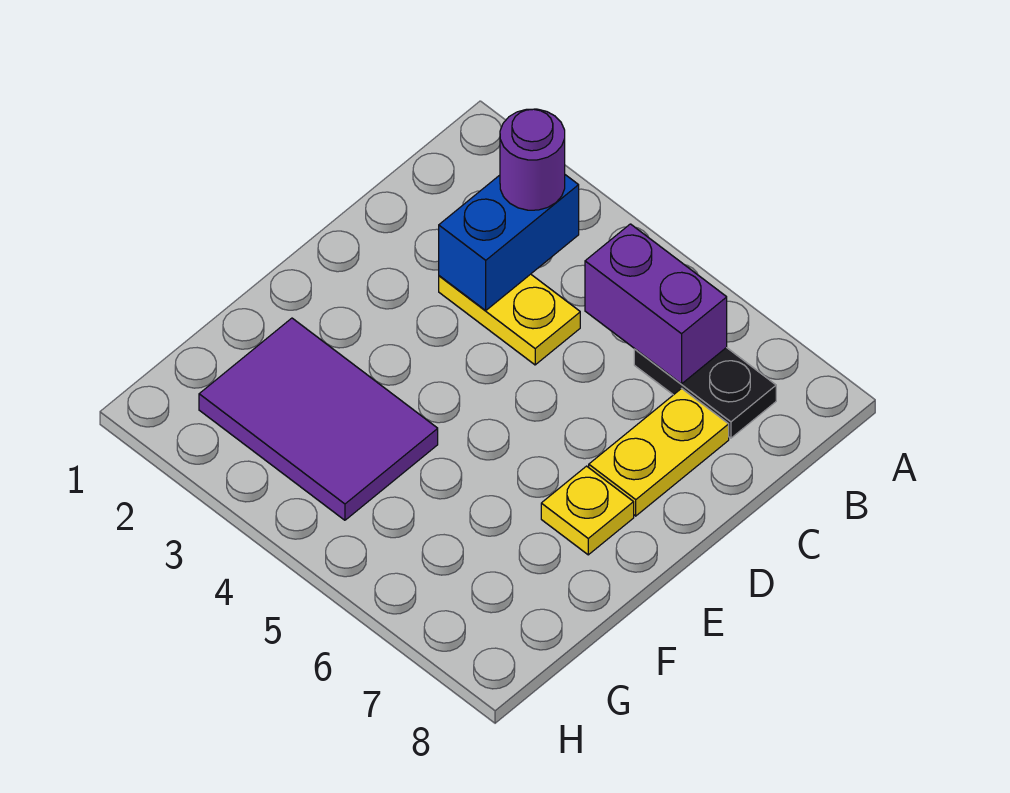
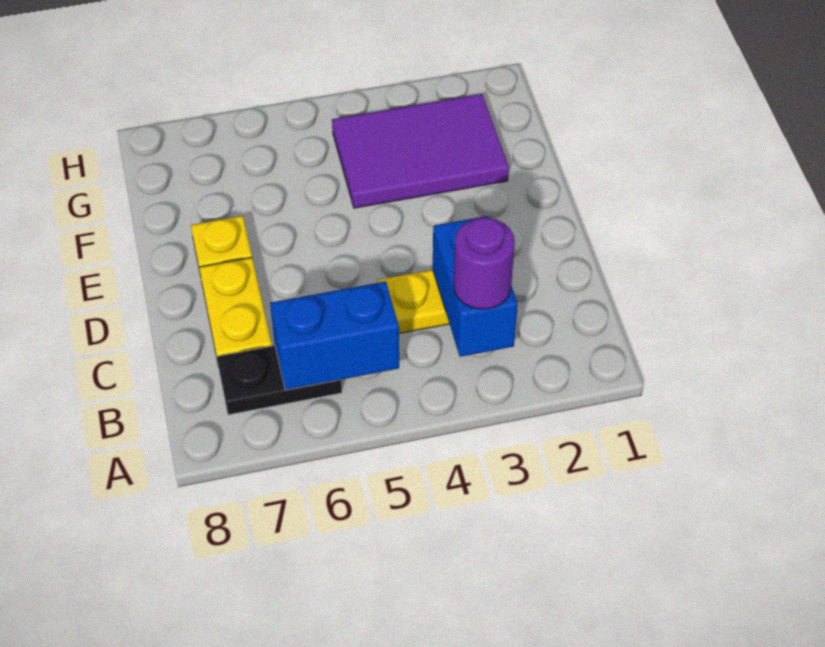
purple 1x2 brick [585,224,727,384] -> blue 1x2 brick [270,281,399,390]

